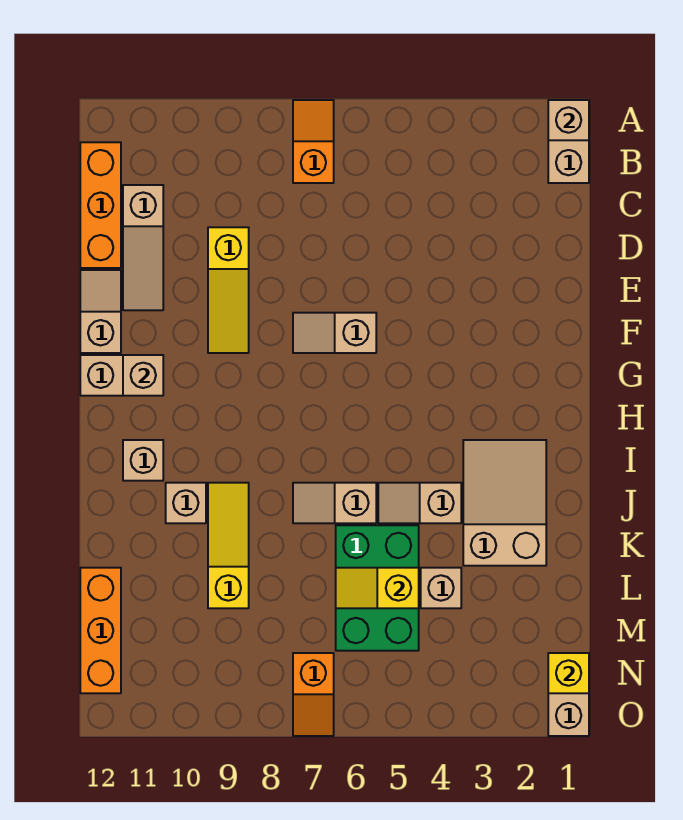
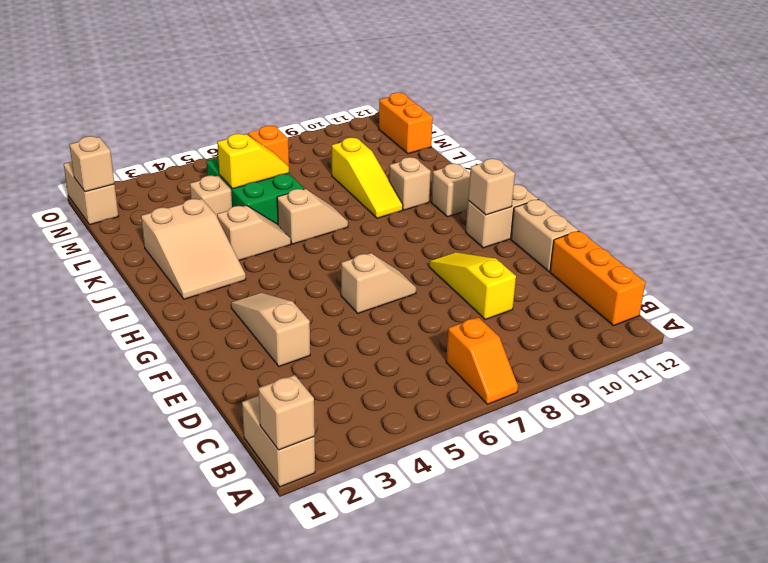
tan 1x3 slope [123,185,163,310] -> tan 1x3 slope moved to [231,293,310,366]
tan 1x2 slope [80,270,121,353] -> tan 1x2 brick [511,199,579,272]
orange 1x3 brick [80,568,121,693] -> orange 1x2 brick [379,93,433,154]
yellow 1x1 brick [548,653,589,693] -> tan 1x1 brick [69,136,115,192]

